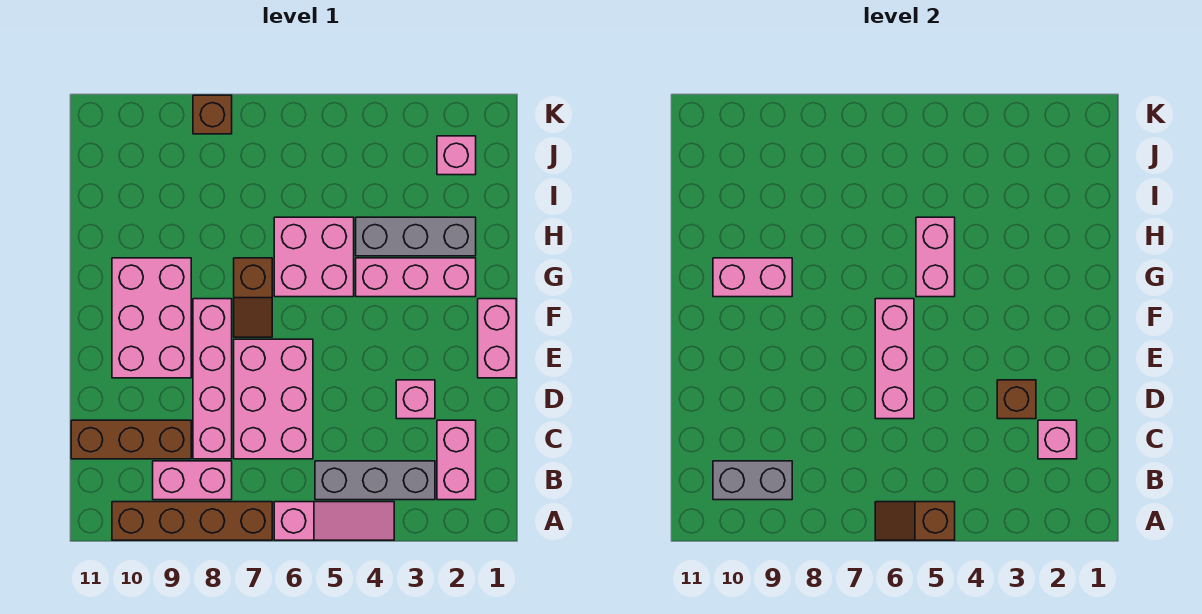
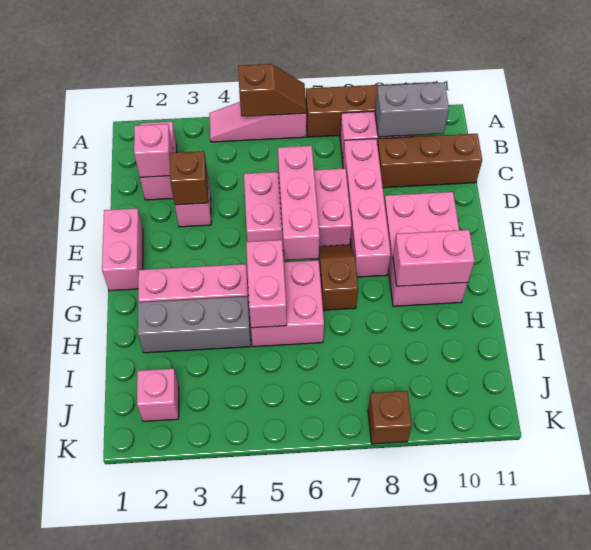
grey 1x3 brick [315,461,435,500] -> none
pink 2x3 brick [234,339,313,459] -> pink 2x3 brick turned to [244,168,352,251]

